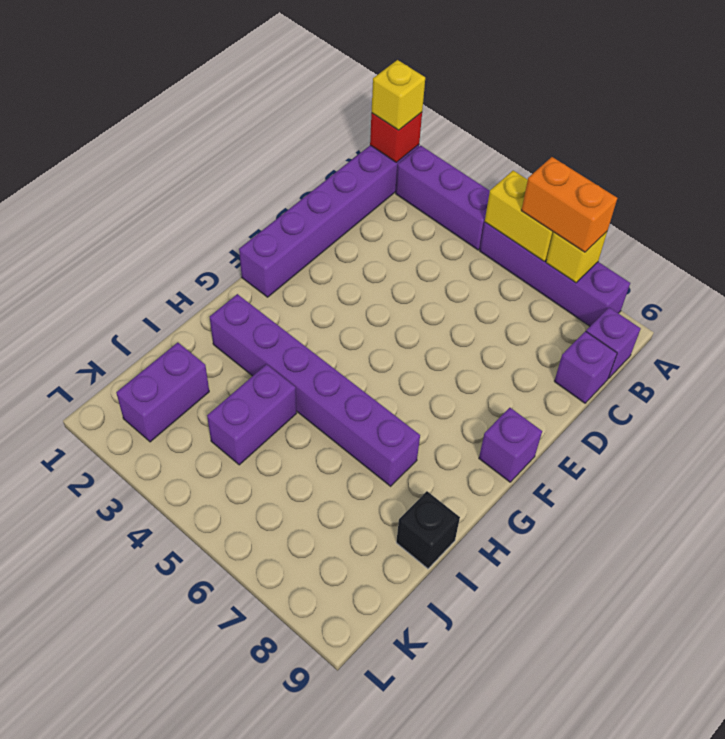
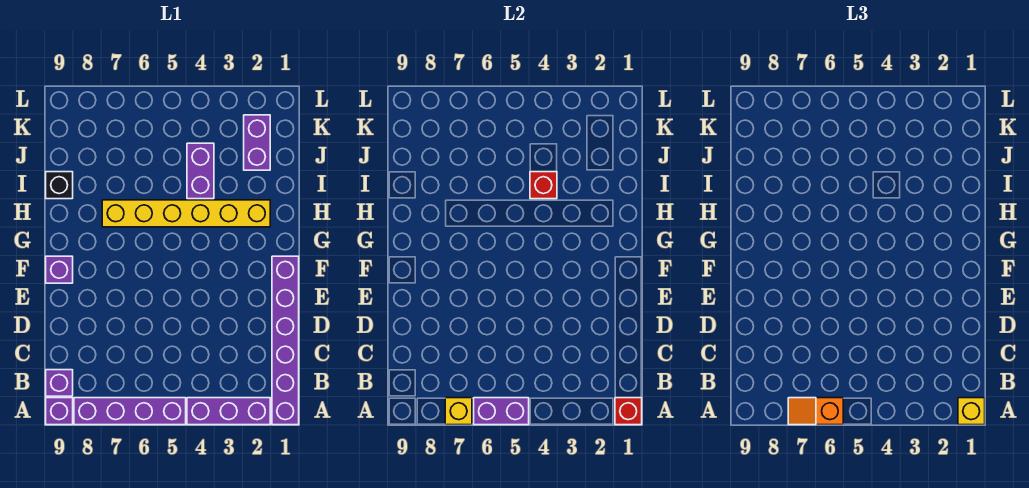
yellow 1x2 brick [485,171,553,261] -> purple 1x2 brick [474,398,529,425]
orange 1x2 brick [521,157,617,252] -> orange 1x2 slope [788,398,843,425]
purple 1x1 brick [554,331,617,403] -> purple 1x1 brick moved to [46,398,73,425]
purple 1x6 brick [210,294,420,486] -> yellow 1x6 brick [102,200,270,227]
none -> red 1x1 brick [530,172,557,199]

